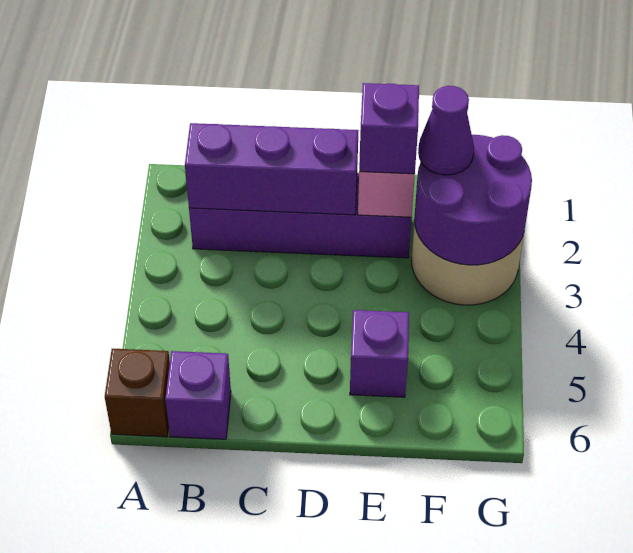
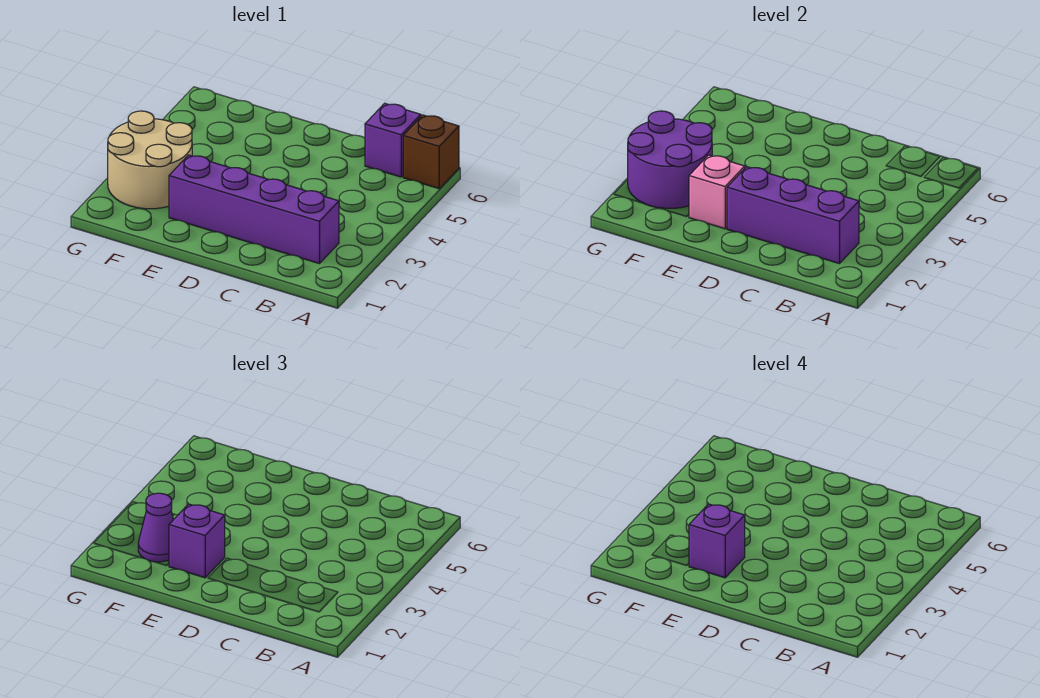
purple 1x1 brick [350,310,409,397] -> purple 1x1 brick moved to [689,504,745,578]

